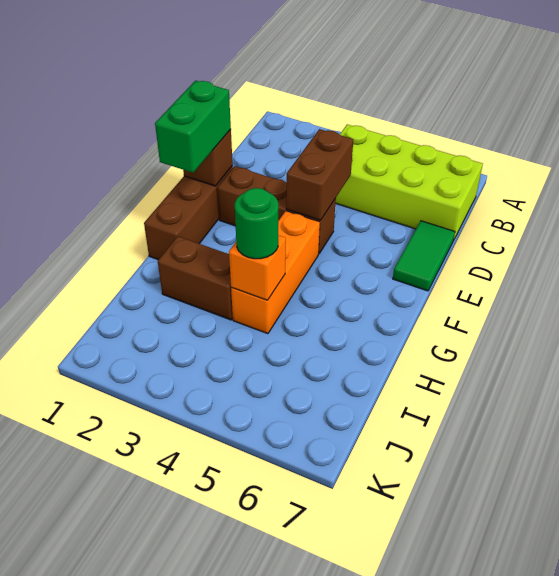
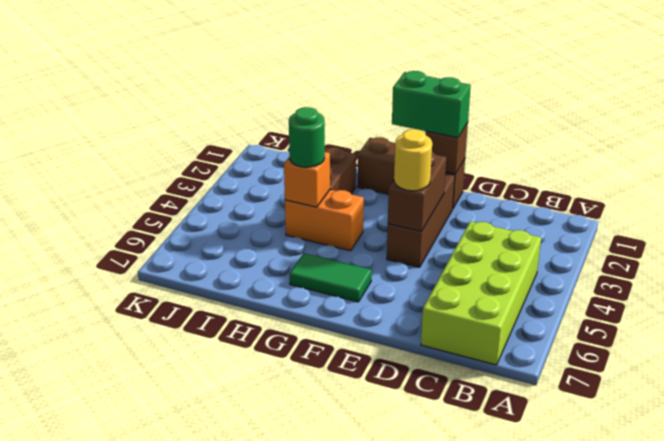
brown 1x2 brick [286,129,353,220] -> brown 1x2 brick turned to [388,152,446,232]
green 1x2 tile [393,221,455,291] -> green 1x2 tile moved to [290,253,372,302]
none -> yellow 1x1 round brick [394,129,432,191]
orange 1x3 brick [231,211,320,334] -> orange 1x2 brick [285,190,364,251]

